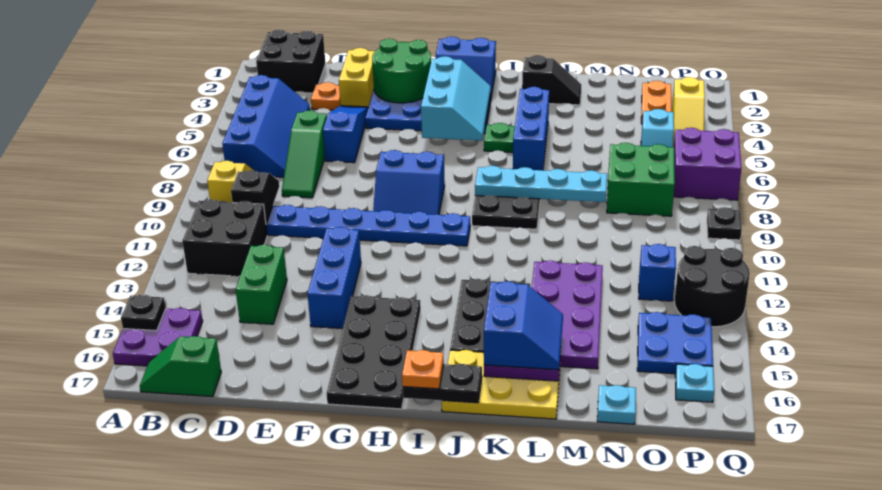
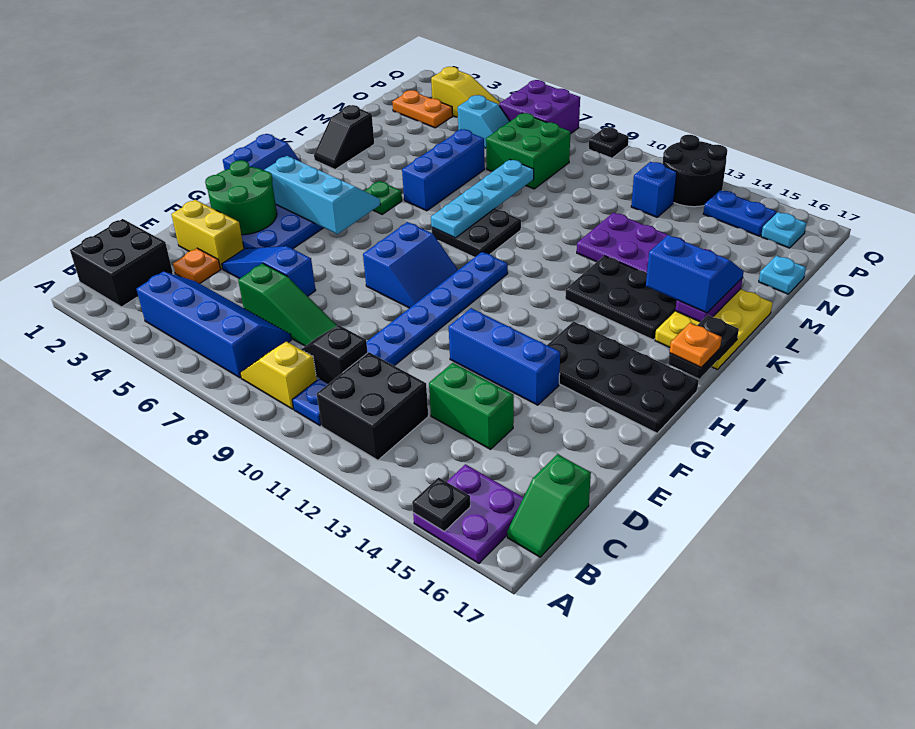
black 1x2 slope [522,55,581,105] -> black 1x2 slope turned to [314,105,374,169]
blue 1x3 brick [513,87,549,170] -> blue 1x3 brick turned to [402,129,485,211]
blue 2x2 plate [637,312,713,374] -> blue 1x2 plate [703,190,776,236]

